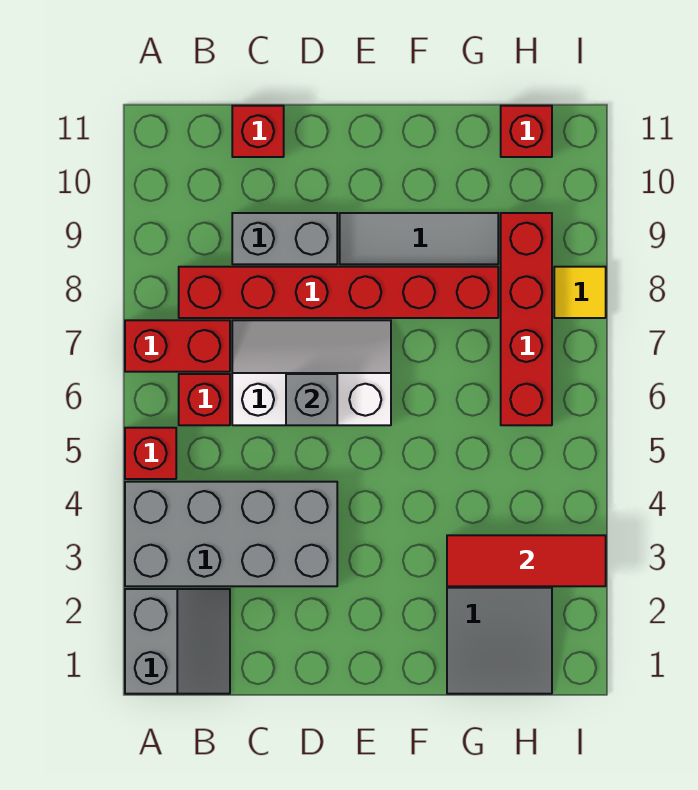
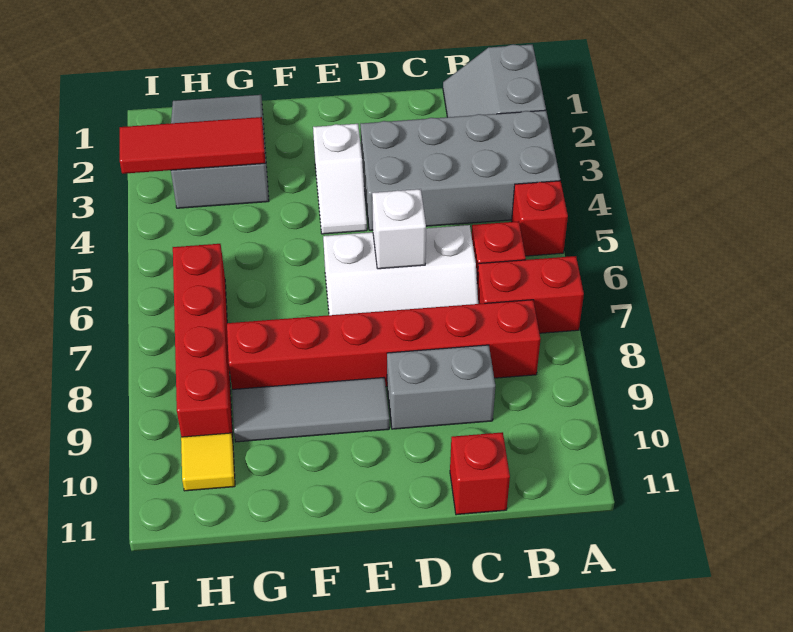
grey 1x1 brick [286,374,337,425] -> white 1x1 brick [372,189,426,269]
none -> white 1x2 slope [313,124,367,234]
red 1x1 brick [501,106,552,157] -> none
yellow 1x1 tile [554,267,606,318] -> yellow 1x1 tile moved to [181,433,235,491]

